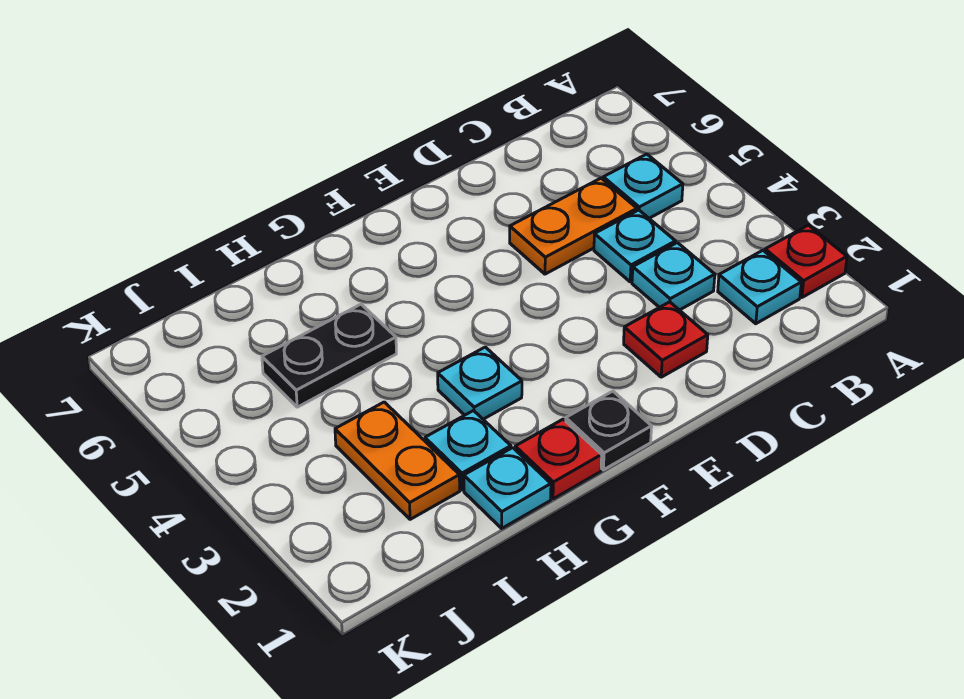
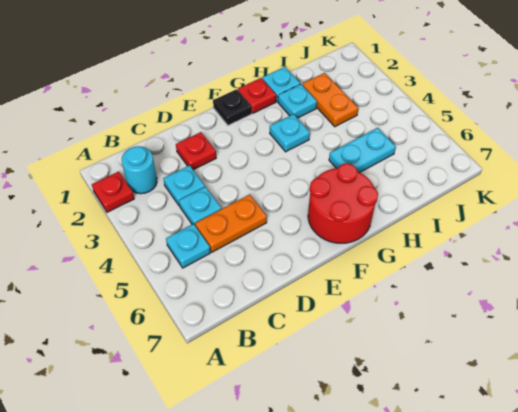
cyan 1x1 plate [718,250,801,324] -> cyan 1x1 round brick [122,146,157,194]
none -> red 2x2 round brick [308,163,378,243]
black 1x2 plate [262,304,396,407] -> cyan 1x2 plate [329,128,396,172]

